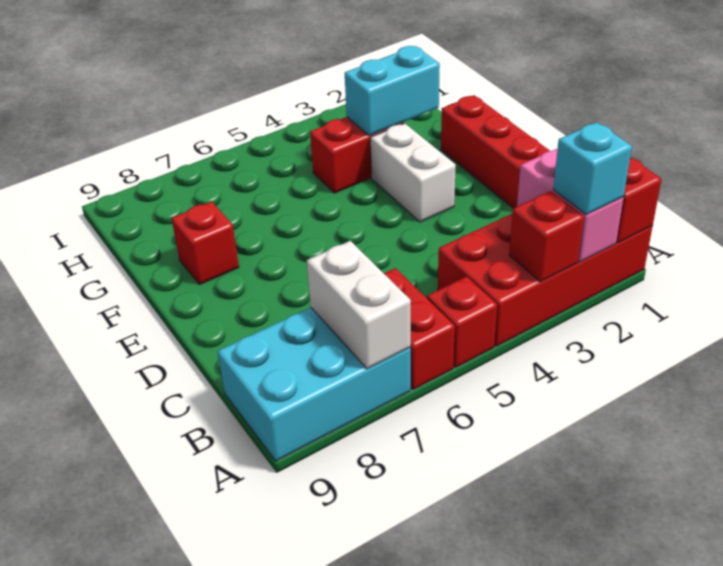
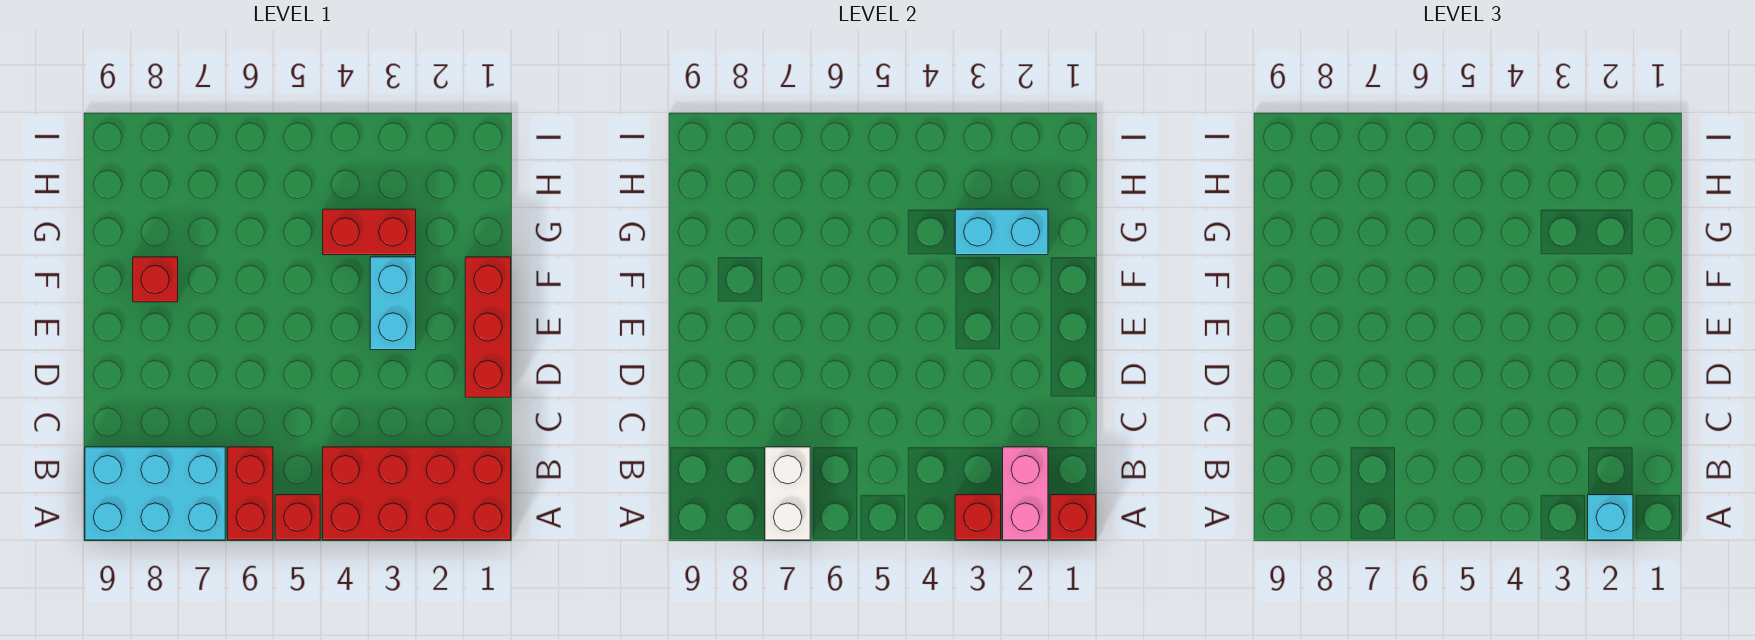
white 1x2 brick [370,123,456,222] -> cyan 1x2 brick [370,257,416,350]

